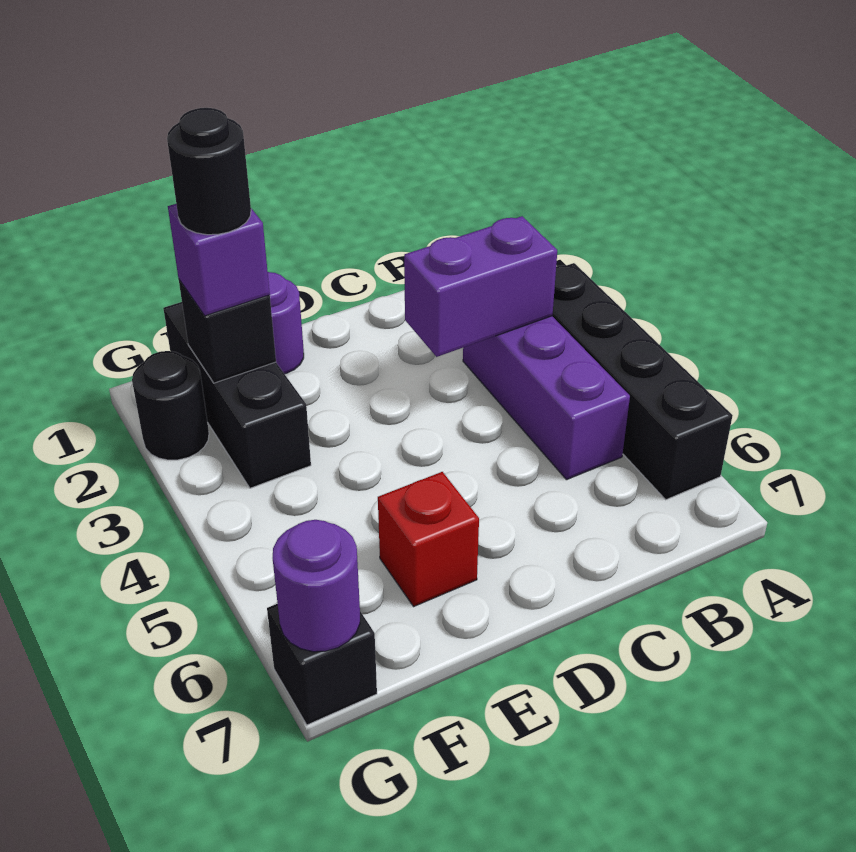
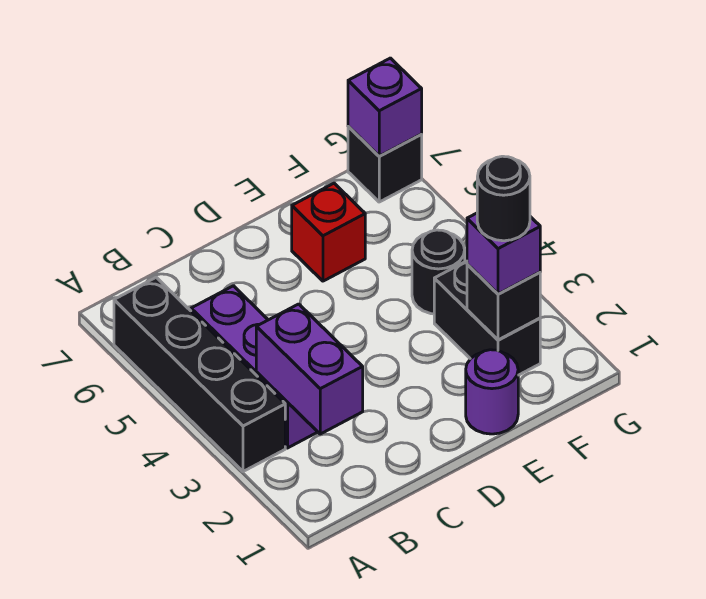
purple 1x2 brick [404,216,557,357] -> purple 1x2 brick turned to [256,304,363,434]
black 1x3 brick [163,302,311,488] -> black 1x2 brick [434,261,540,375]
black 1x1 round brick [132,351,209,460] -> black 1x1 round brick moved to [412,230,465,314]
purple 1x1 round brick [273,520,360,652] -> purple 1x1 brick [348,58,422,156]

